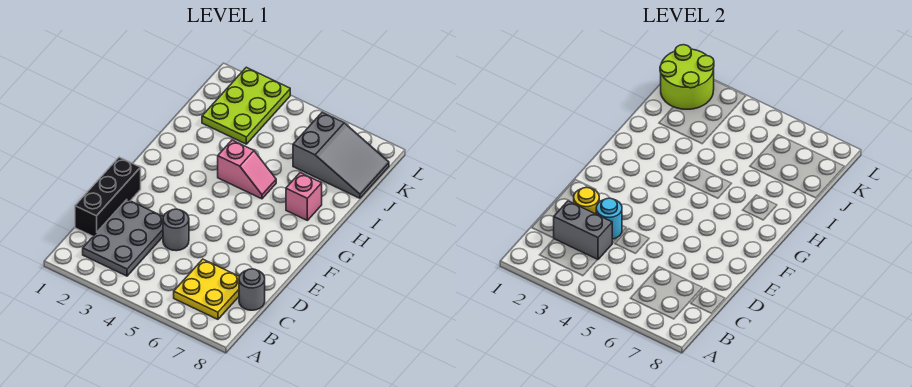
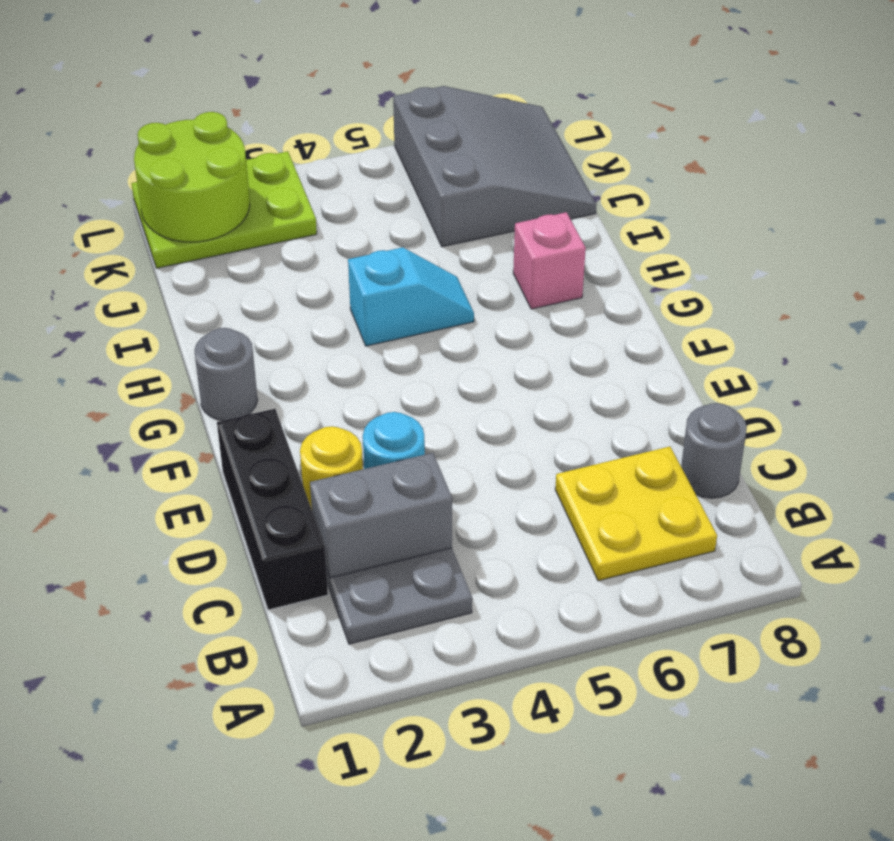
grey 1x1 round brick [163,209,189,251] -> grey 1x1 round brick moved to [194,328,258,420]
pink 1x2 slope [218,140,276,199] -> cyan 1x2 slope [348,247,474,346]
lime 2x3 plate [202,67,290,144] -> lime 2x3 plate turned to [131,151,317,268]
grey 2x3 slope [293,112,389,198] -> grey 3x3 slope [393,86,597,247]

